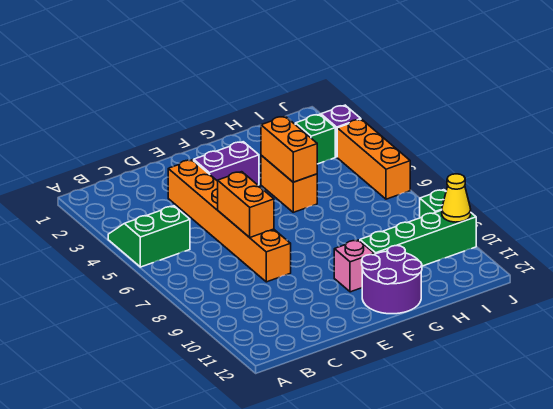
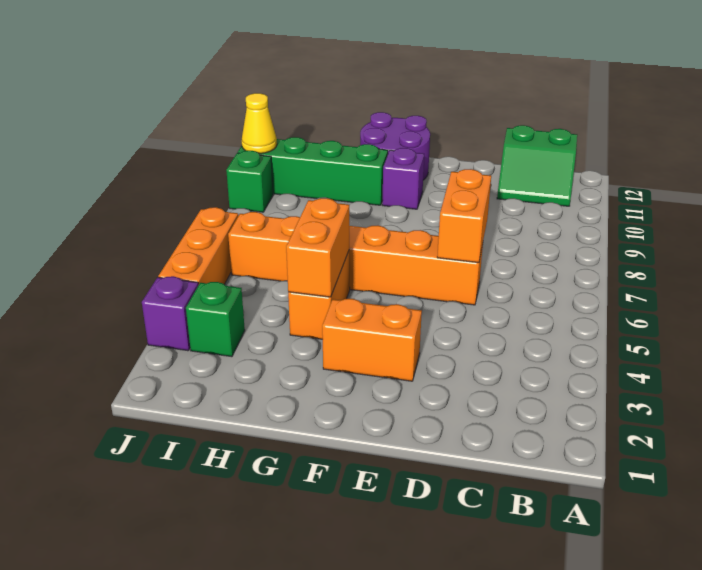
green 2x2 slope [108,206,190,267] -> green 2x2 slope moved to [497,125,577,206]
orange 1x6 brick [168,160,291,282] -> orange 1x6 brick turned to [228,212,483,305]
purple 1x2 brick [194,142,259,185] -> orange 1x2 brick [322,299,422,381]
pink 1x1 brick [334,240,374,292] -> purple 1x1 brick [382,148,424,209]

